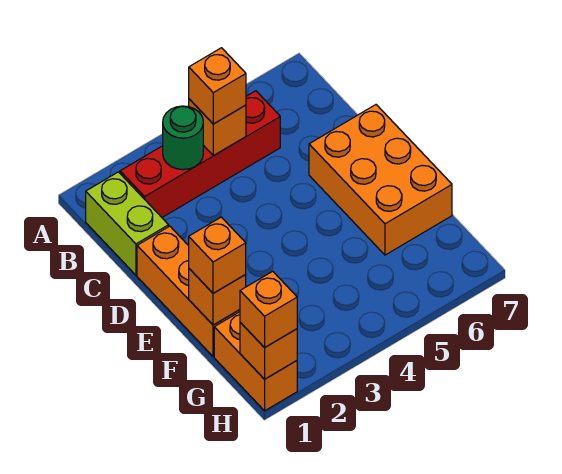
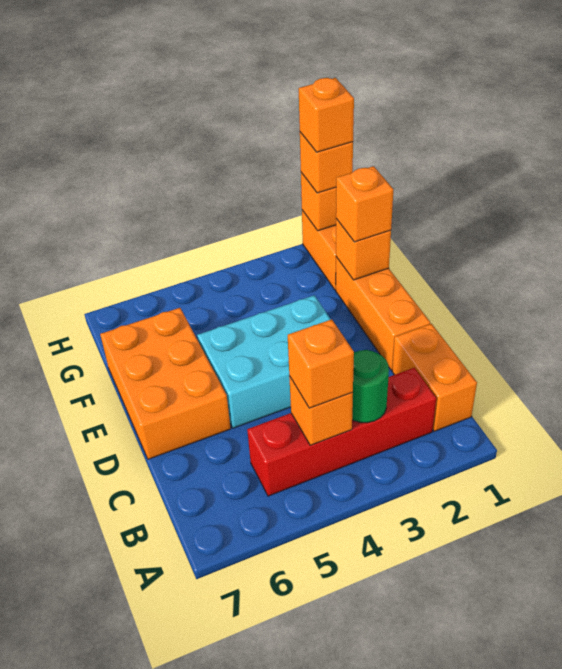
lime 1x2 brick [86,172,169,275] -> orange 1x2 brick [392,324,477,431]
none -> cyan 2x3 brick [197,295,331,428]
none -> orange 1x1 brick [299,78,354,152]

